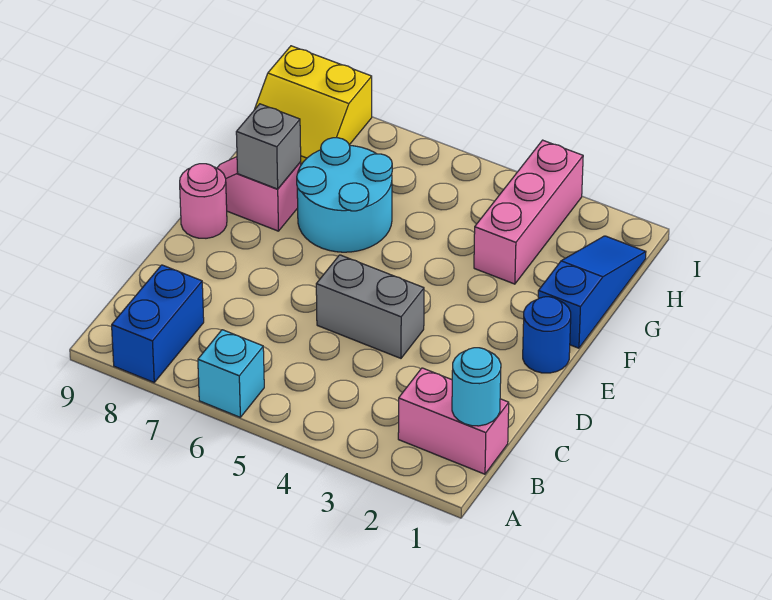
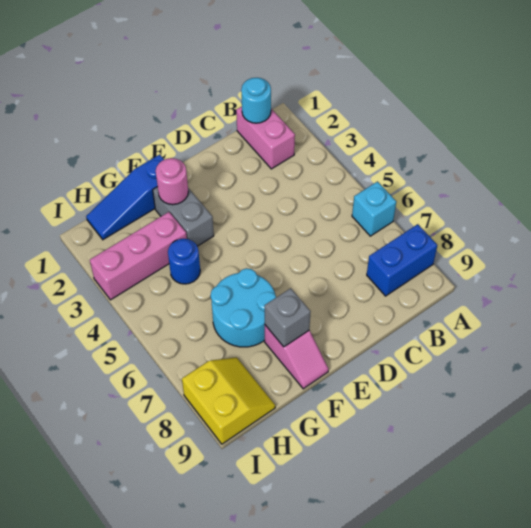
grey 1x2 brick [316,255,424,358] -> grey 1x2 brick moved to [153,187,214,246]
blue 1x1 round brick [523,297,571,373] -> blue 1x1 round brick moved to [168,239,200,284]
pink 1x1 round brick [180,164,227,238] -> pink 1x1 round brick moved to [156,158,188,205]

